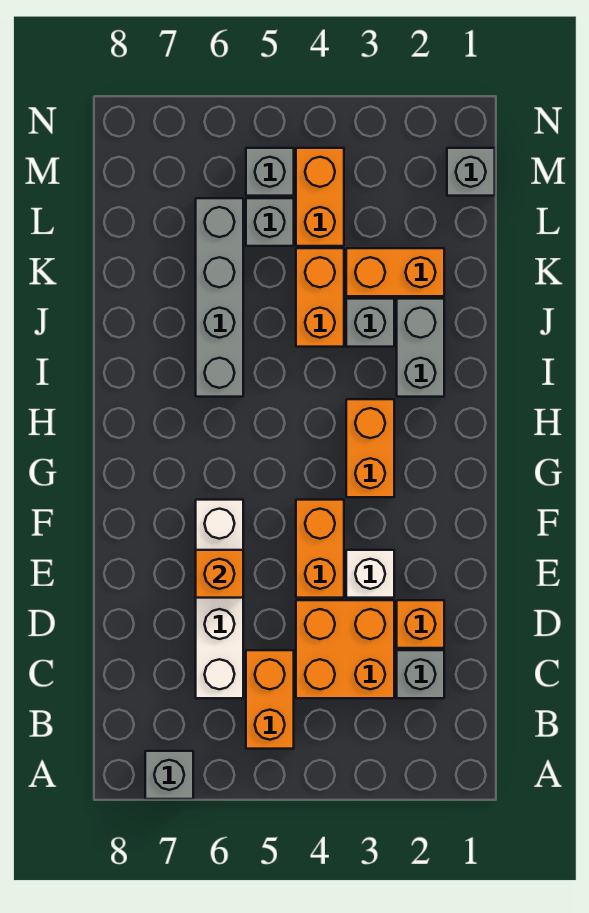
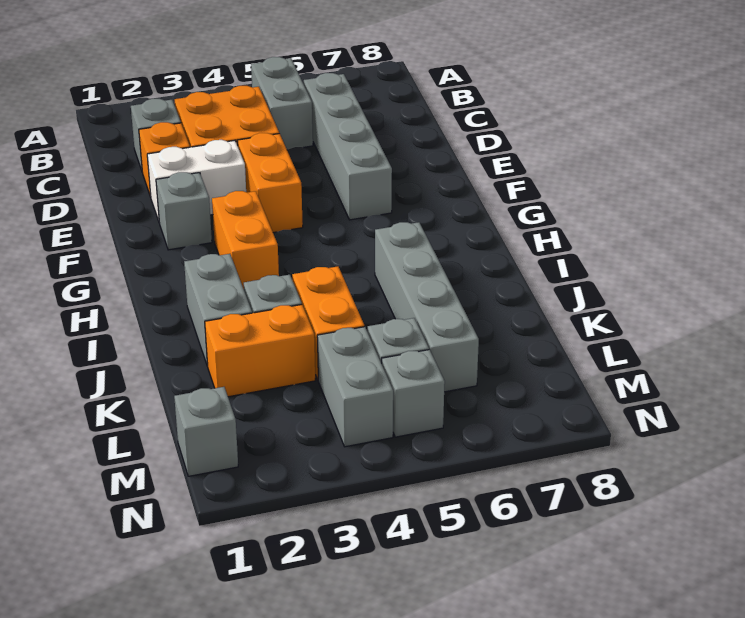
grey 1x1 brick [145,751,193,799] -> grey 1x1 brick moved to [156,172,212,250]
orange 1x2 brick [246,650,294,749] -> grey 1x2 brick [251,57,313,150]
white 1x4 brick [196,500,243,698] -> grey 1x4 brick [304,73,392,220]
white 1x1 brick [346,550,394,598] -> white 1x2 brick [147,140,246,221]
orange 1x1 brick [196,550,243,598] -> none
orange 1x2 brick [296,148,344,246] -> grey 1x2 brick [317,327,393,447]

